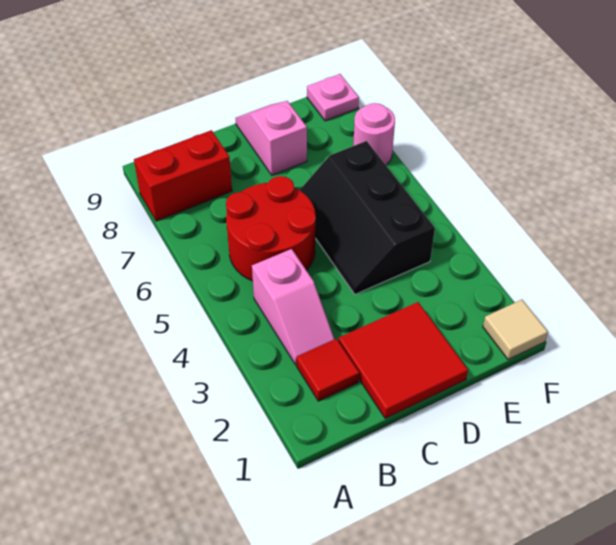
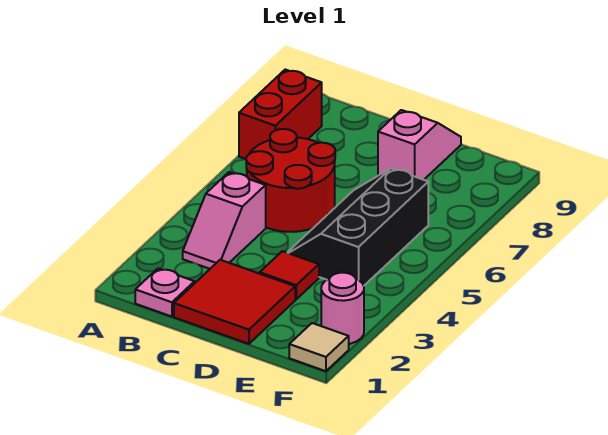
red 1x2 brick [134,130,232,221] -> red 1x2 brick turned to [239,70,322,159]
red 1x1 tile [296,339,359,401] -> red 1x1 tile moved to [260,251,319,299]
pink 1x1 round brick [353,103,395,165] -> pink 1x1 round brick moved to [321,273,364,344]
pink 1x1 plate [307,74,359,121] -> pink 1x1 plate moved to [135,268,195,317]

